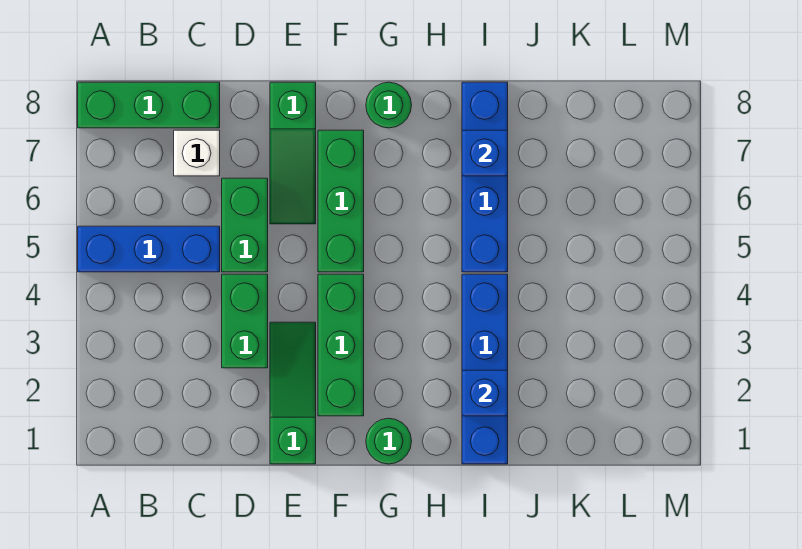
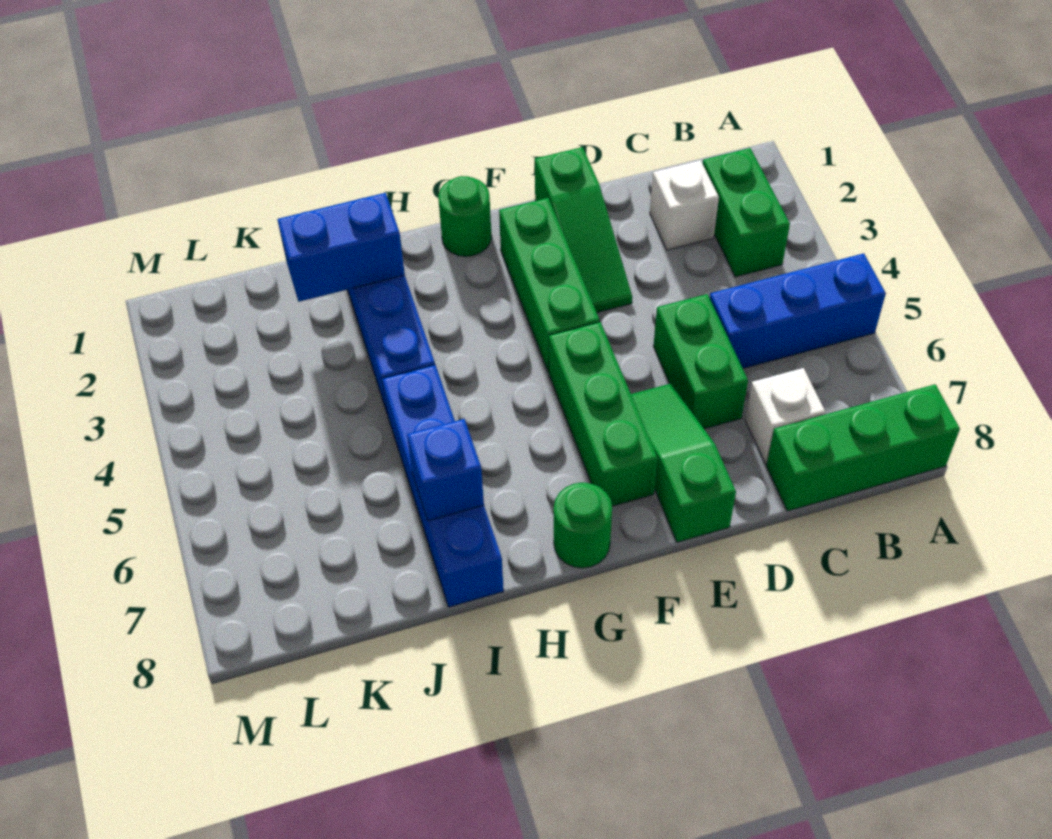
none -> white 1x1 brick [650,160,719,250]
green 1x2 brick [222,274,268,368] -> green 1x2 brick moved to [703,148,790,277]
blue 1x1 brick [462,370,508,416] -> blue 1x2 brick [277,193,405,302]

